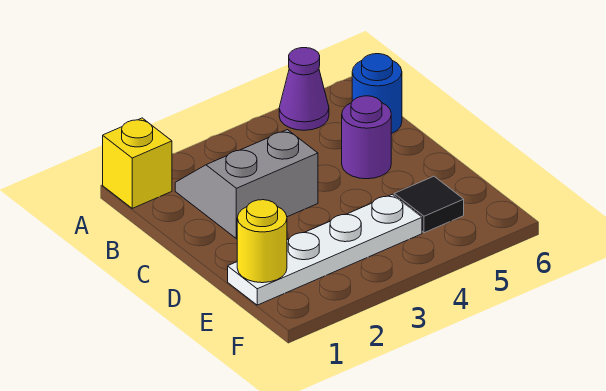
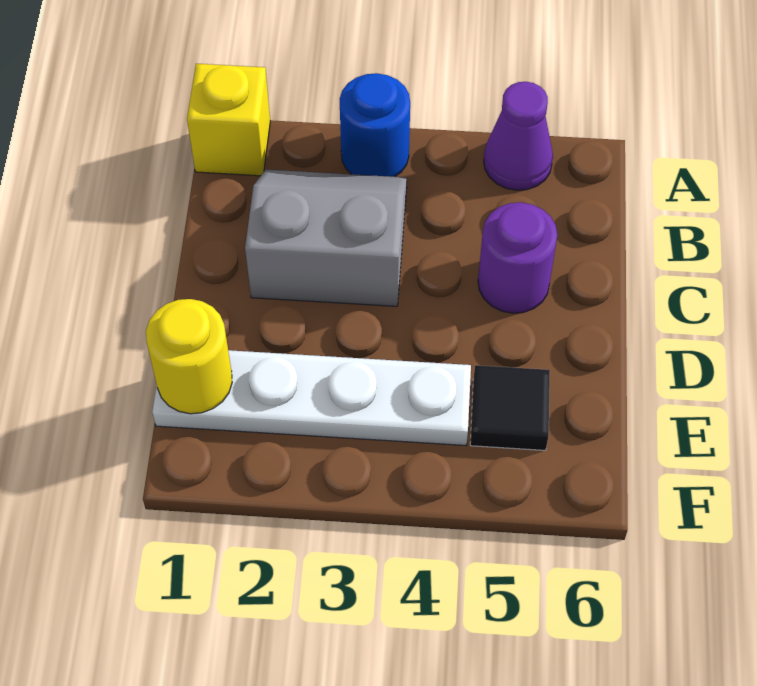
blue 1x1 round brick [352,54,402,134] -> blue 1x1 round brick moved to [340,73,410,177]

